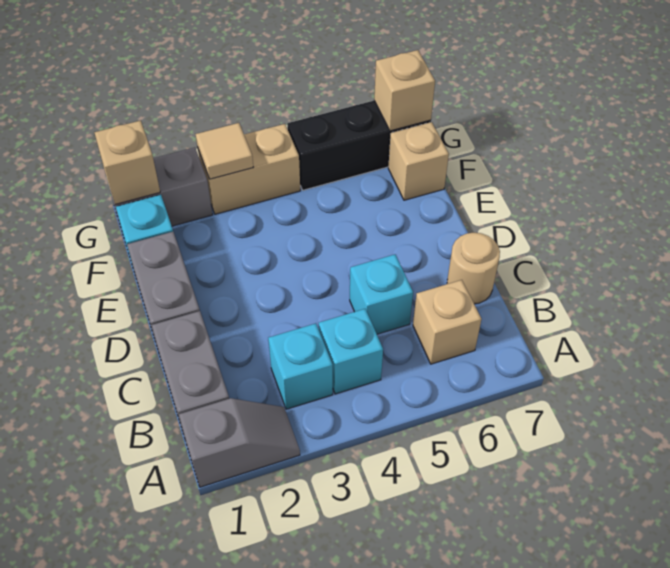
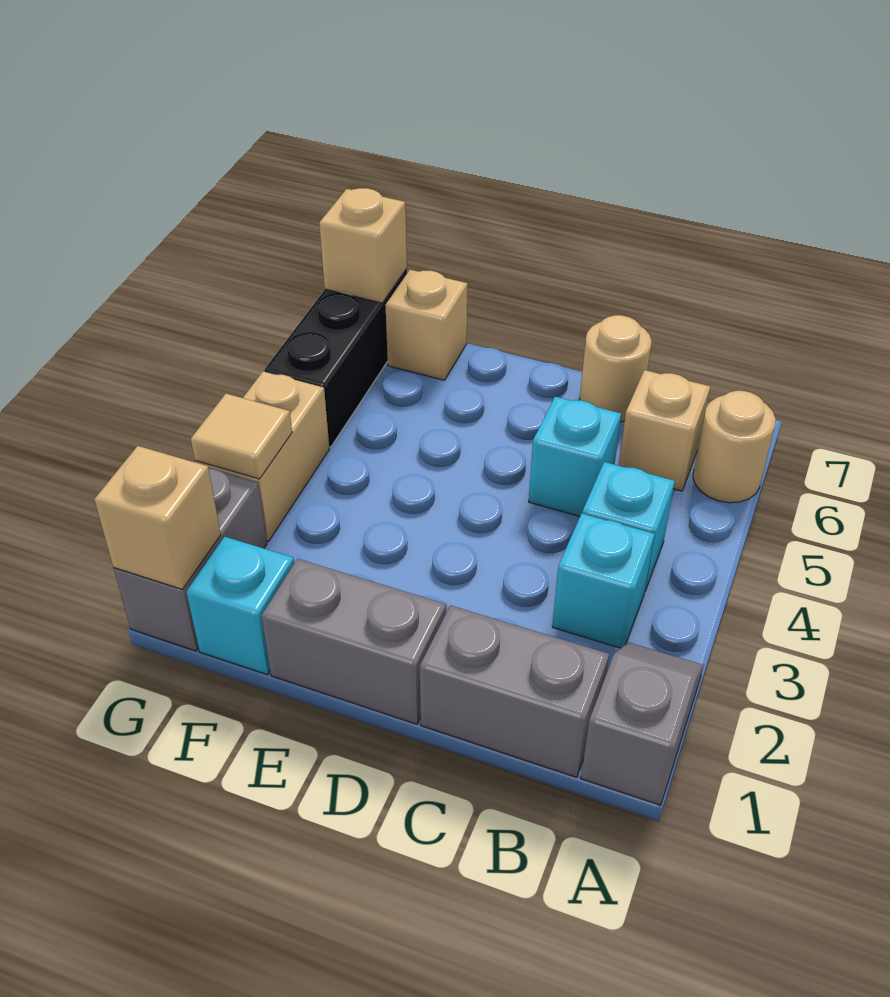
none -> tan 1x1 round brick [693,391,776,503]

